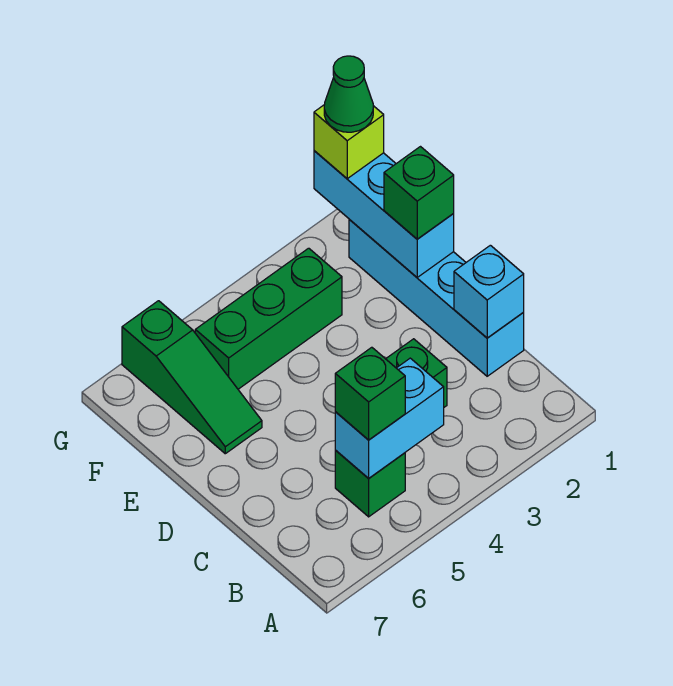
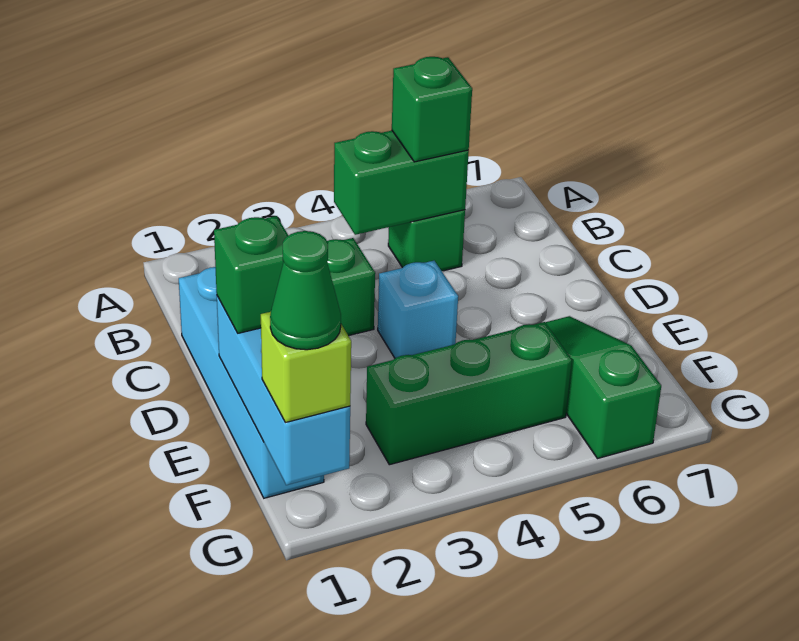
cyan 1x2 brick [335,358,444,478] -> green 1x2 brick [334,131,469,235]
cyan 1x1 brick [454,245,524,338] -> cyan 1x1 brick moved to [378,261,458,358]

